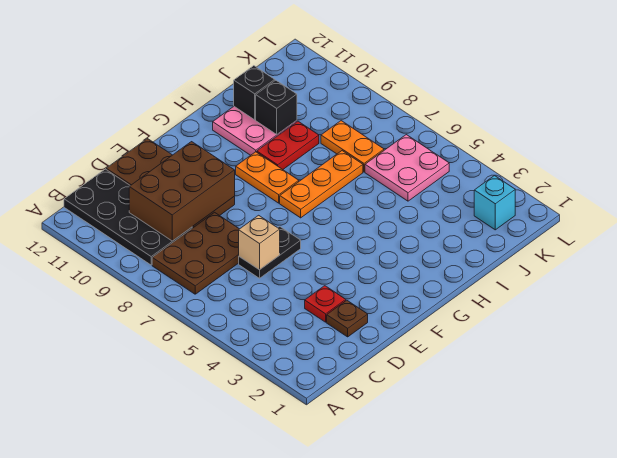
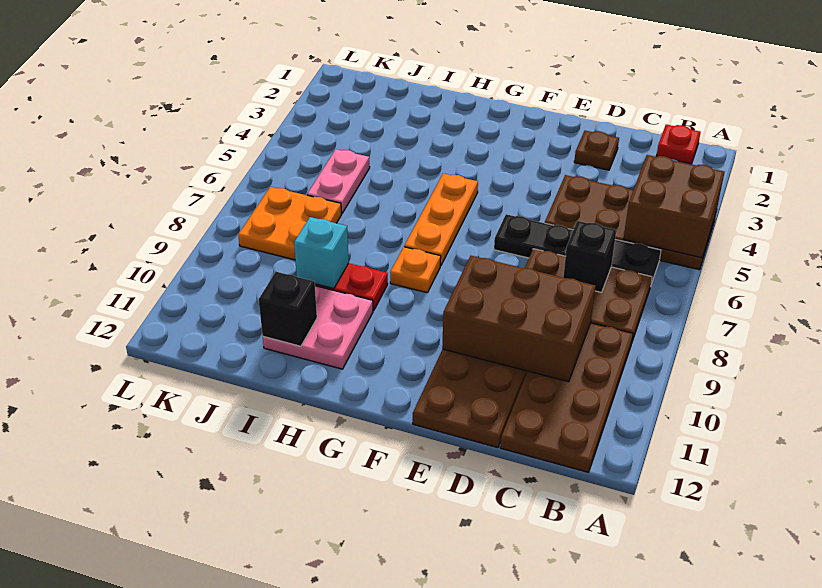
none -> brown 2x4 plate [545,175,716,270]
none -> brown 2x2 brick [624,155,724,258]
black 2x4 plate [64,169,192,265] -> brown 2x4 plate [500,323,633,472]
red 1x1 plate [305,286,346,322] -> red 1x1 plate moved to [657,124,701,164]
black 1x2 plate [239,226,301,278] -> black 1x4 plate [494,214,661,284]
tan 1x1 brick [239,215,280,270] -> none
orange 1x3 plate [280,151,363,218] -> orange 1x3 plate turned to [404,173,478,266]
orange 1x2 plate [236,152,299,203] -> orange 1x1 plate [390,247,441,293]
black 1x1 brick [256,80,297,134] -> black 1x1 brick moved to [563,221,616,293]
pink 2x2 plate [365,135,449,201] -> pink 1x2 plate [307,149,370,213]
orange 1x2 plate [321,121,384,172] -> orange 2x2 plate [238,187,342,260]
cyan 1x1 brick [474,175,515,230] -> cyan 1x1 brick moved to [294,217,349,289]

